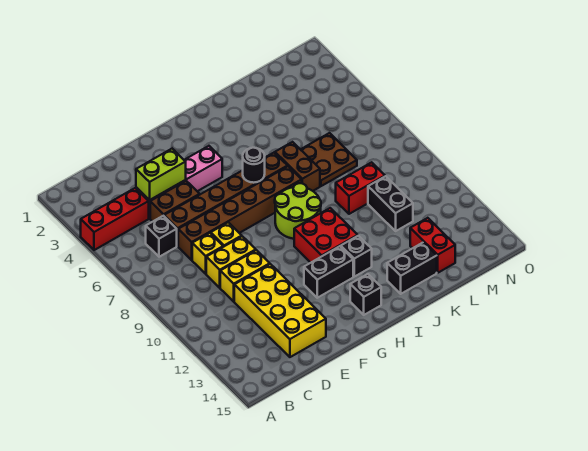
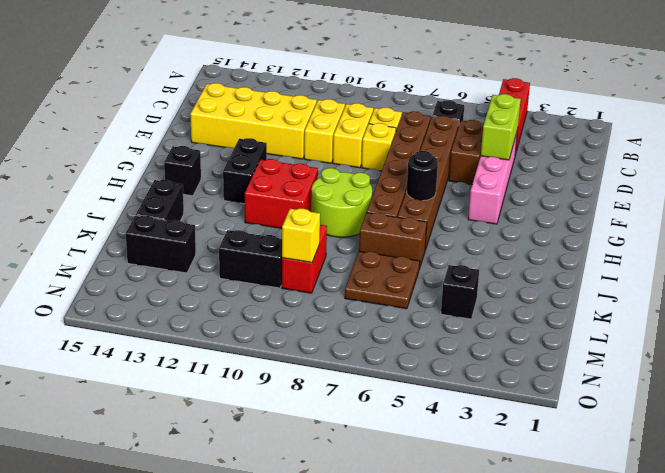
black 1x1 brick [341,236,372,277] -> black 1x1 brick moved to [441,265,479,319]
none -> yellow 1x1 brick [282,209,320,263]
red 1x2 brick [410,218,455,273] -> black 1x2 brick [126,216,196,273]

